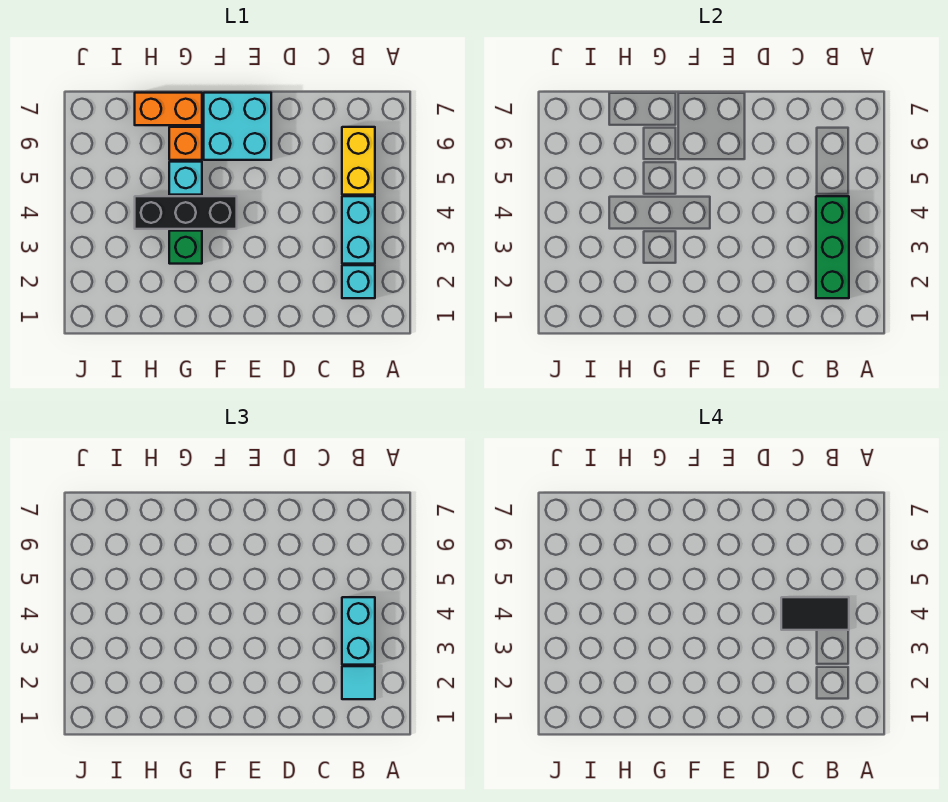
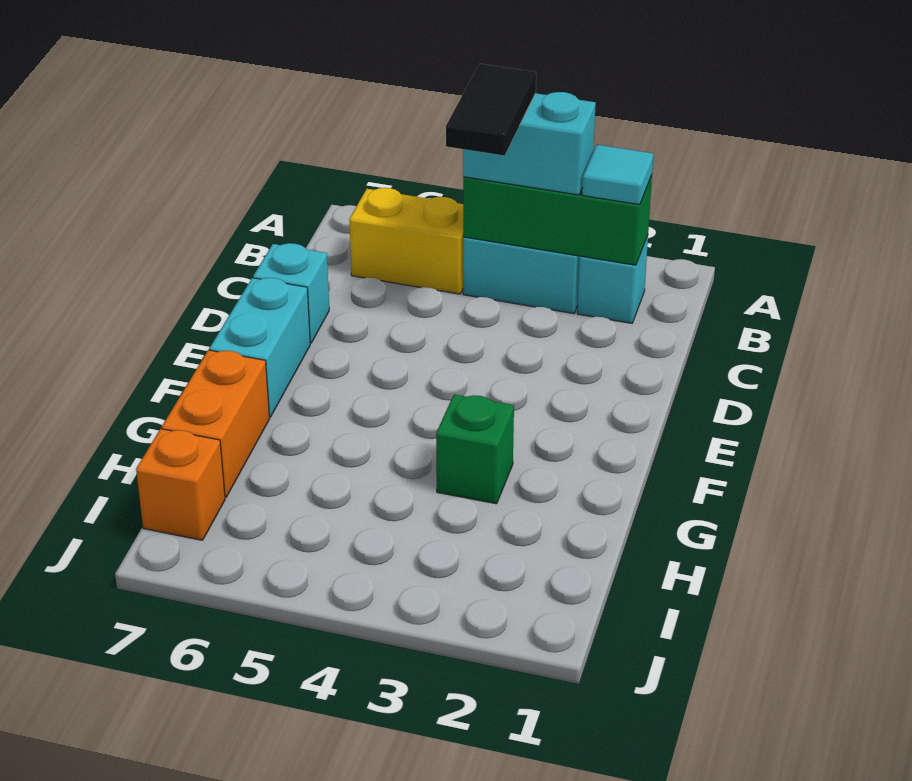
cyan 2x2 brick [204,93,271,160] -> cyan 1x2 brick [209,278,310,417]
black 1x3 brick [135,196,237,229] -> none
cyan 1x1 brick [169,162,202,195] -> cyan 1x1 brick moved to [253,243,329,343]
orange 1x1 brick [169,127,202,160] -> orange 1x1 brick moved to [136,429,225,540]

